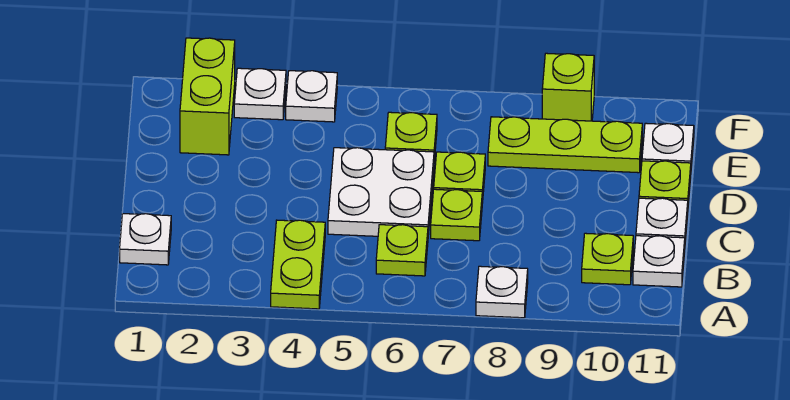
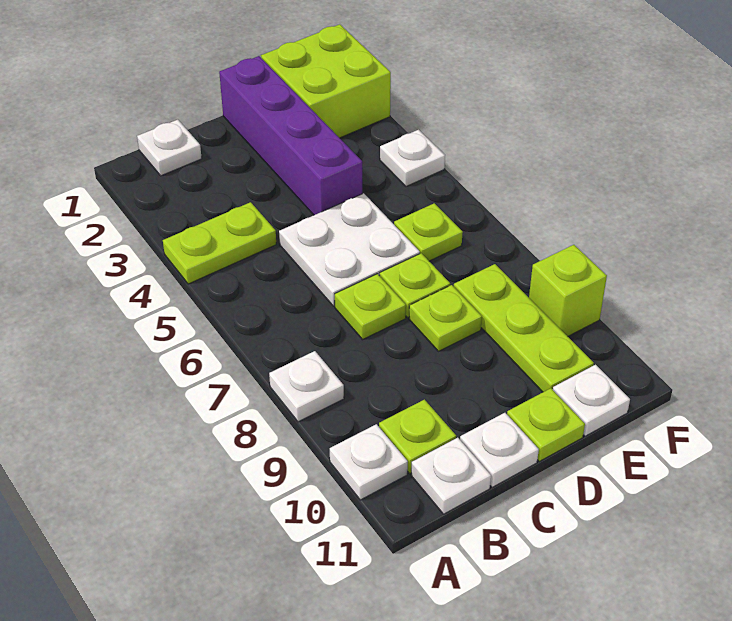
lime 1x1 plate [376,225,428,276] -> lime 1x1 plate moved to [409,285,482,351]
none -> purple 1x4 brick [219,56,362,215]
lime 1x2 brick [180,38,235,155] -> lime 2x2 brick [261,24,391,138]
white 1x1 plate [234,68,286,120] -> white 1x1 plate moved to [330,424,408,500]

